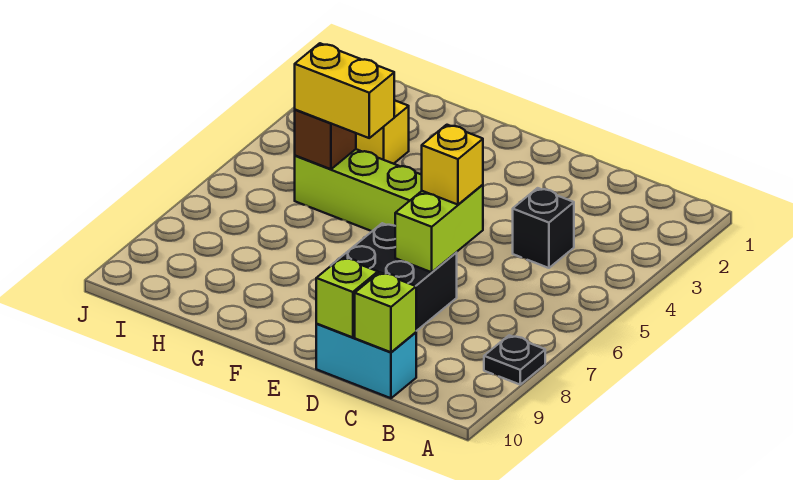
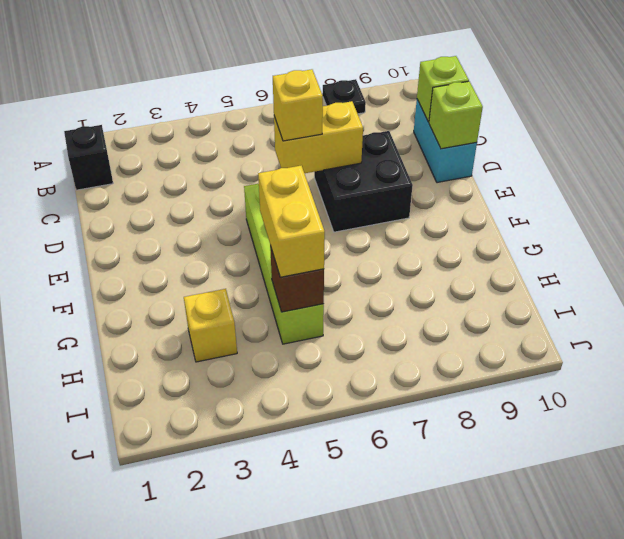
black 1x1 brick [513,188,574,268] -> black 1x1 brick moved to [64,125,113,190]
lime 1x2 brick [395,185,483,272] -> yellow 1x2 brick [274,101,363,173]

